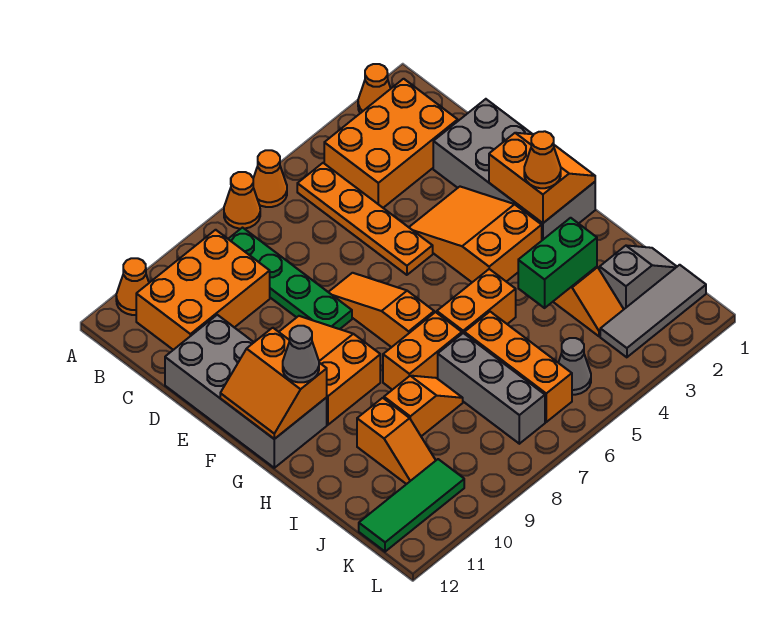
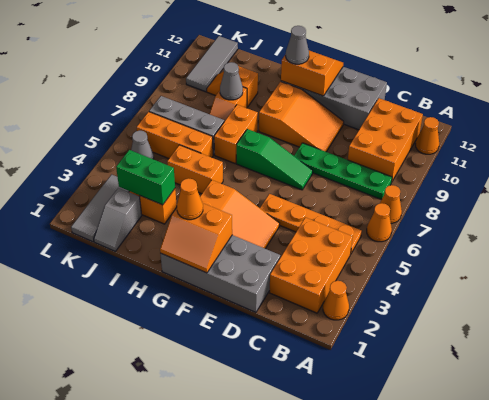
orange 1x3 slope [329,273,434,347] -> green 1x3 slope [236,129,313,190]
orange 1x2 brick [437,269,516,334] -> orange 1x2 brick turned to [167,145,223,194]
green 1x2 brick [518,218,597,308] -> green 1x2 brick turned to [116,150,175,205]
none -> grey 1x1 cone [220,62,243,100]
green 1x3 tile [359,459,464,552] -> grey 1x3 tile [186,36,238,92]

